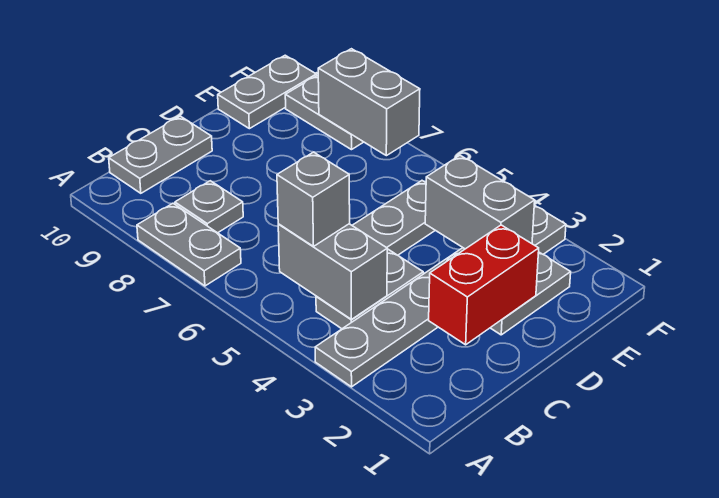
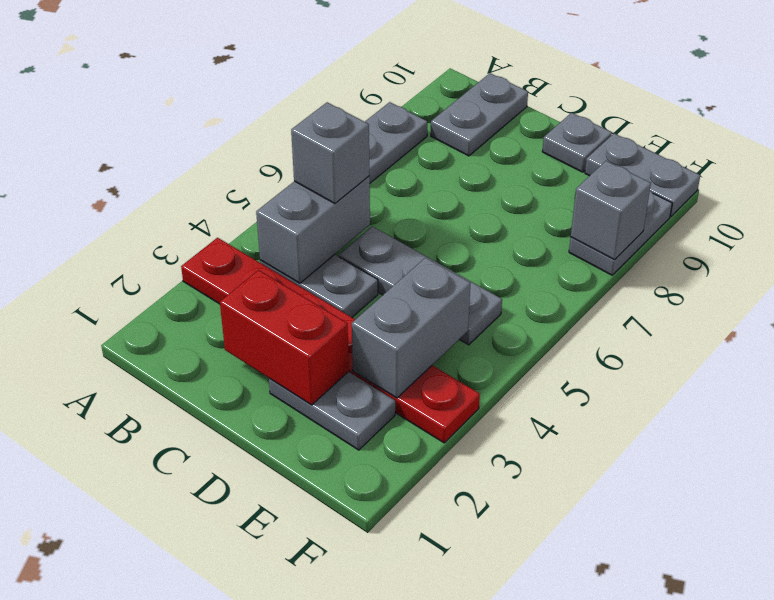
grey 1x6 plate [315,205,566,387] -> red 1x6 plate [181,238,480,443]
grey 1x1 plate [175,181,243,233] -> grey 1x1 plate moved to [542,113,612,172]
grey 1x2 plate [109,116,212,193] -> grey 1x2 plate turned to [431,73,528,156]
grey 1x2 brick [318,49,420,156] -> grey 1x1 brick [571,161,651,260]

